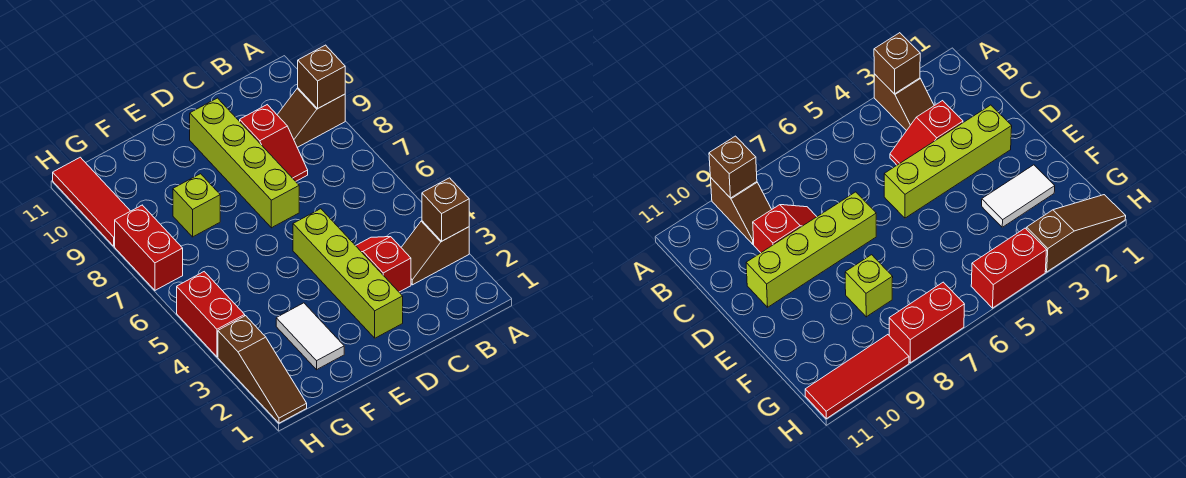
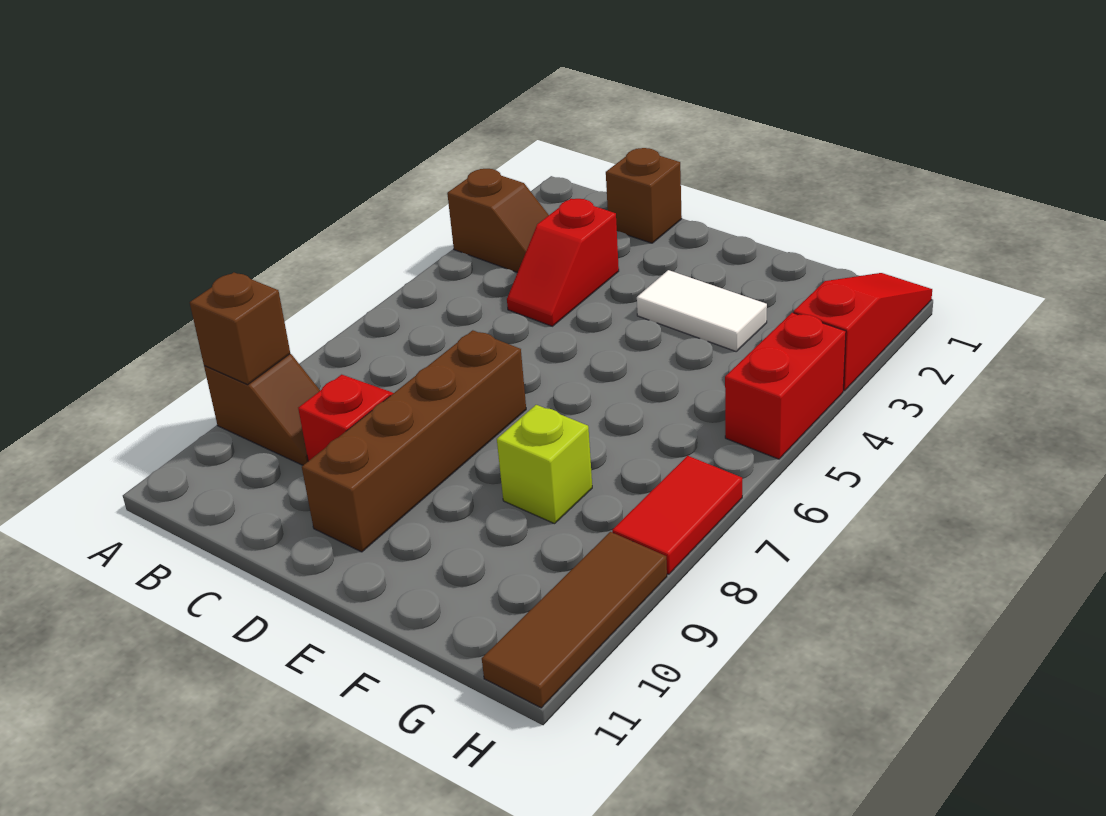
brown 1x1 brick [422,178,469,241] -> brown 1x1 brick moved to [606,148,682,243]
lime 1x4 brick [293,209,403,338] -> none
lime 1x4 brick [190,98,299,228] -> brown 1x4 brick [302,330,526,552]
white 1x2 tile [276,303,344,370] -> white 1x2 tile turned to [637,270,767,351]
brown 1x3 slope [218,316,307,423] -> red 1x3 slope [794,273,932,391]
red 1x2 brick [115,205,183,290] -> red 1x2 tile [612,456,742,574]
red 1x3 tile [53,157,130,246] -> brown 1x3 tile [482,532,667,708]

